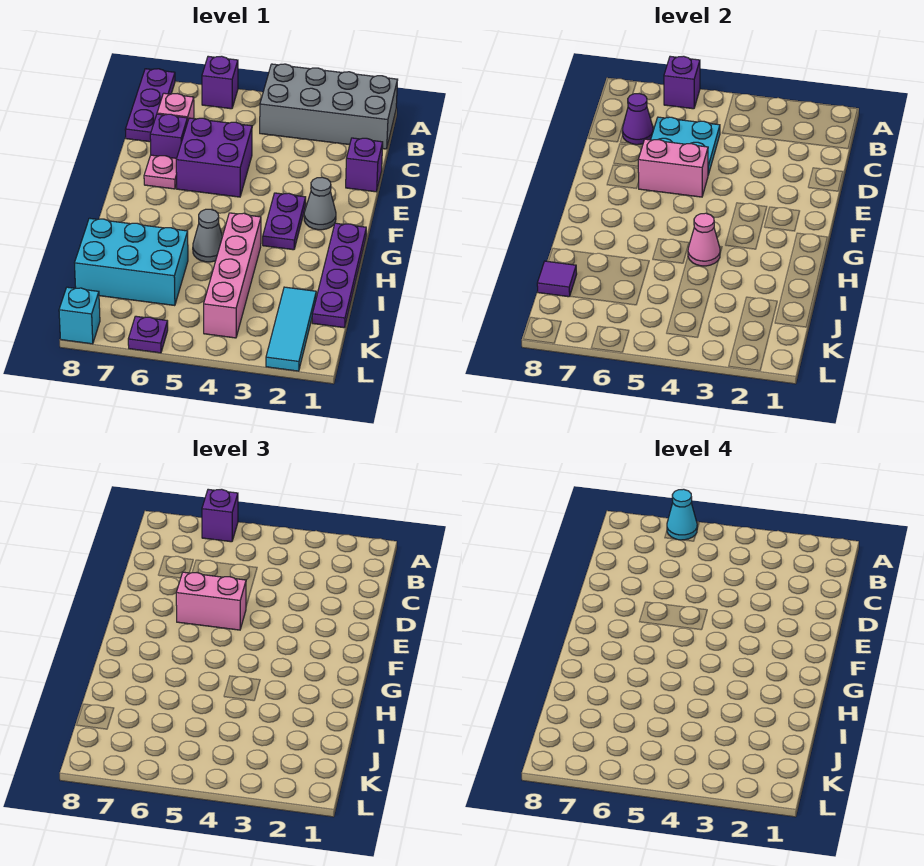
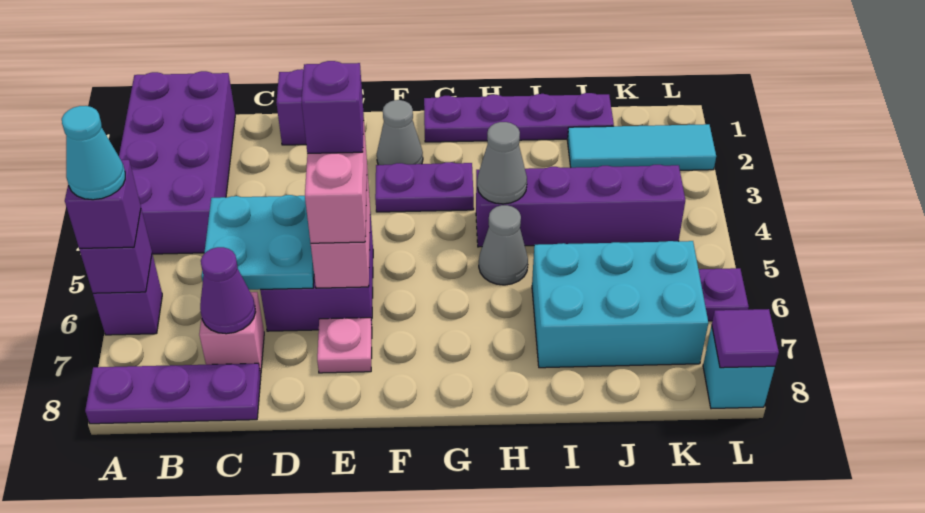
grey 2x4 brick [260,64,398,149] -> purple 2x4 brick [119,71,235,254]
purple 1x1 brick [150,114,187,158] -> purple 1x1 brick moved to [301,61,364,153]
pink 1x4 brick [204,213,261,338] -> purple 1x4 brick [476,165,685,247]
pink 1x1 cone [688,213,720,266] -> grey 1x1 cone [477,122,527,204]
cyan 2x3 brick [75,218,188,306] -> cyan 2x3 brick turned to [532,241,708,368]
purple 1x1 tile [537,261,577,297] -> purple 1x1 tile moved to [712,309,779,368]

